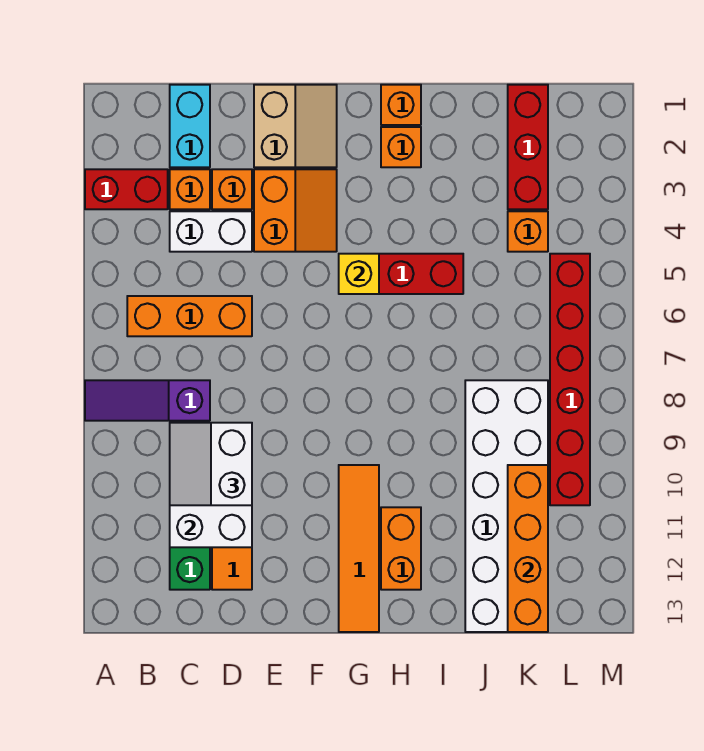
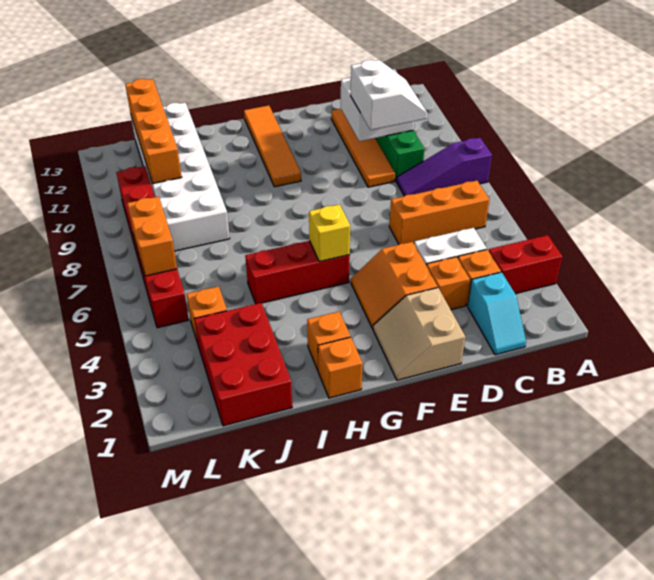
purple 1x3 slope [85,380,210,421] -> purple 1x3 slope turned to [396,138,492,196]
cyan 1x2 brick [170,85,210,167] -> cyan 1x2 slope [468,272,526,355]
orange 1x2 brick [381,507,421,590] -> orange 1x2 brick moved to [127,196,177,276]
red 1x3 brick [508,85,548,209] -> red 2x3 brick [194,303,292,426]

